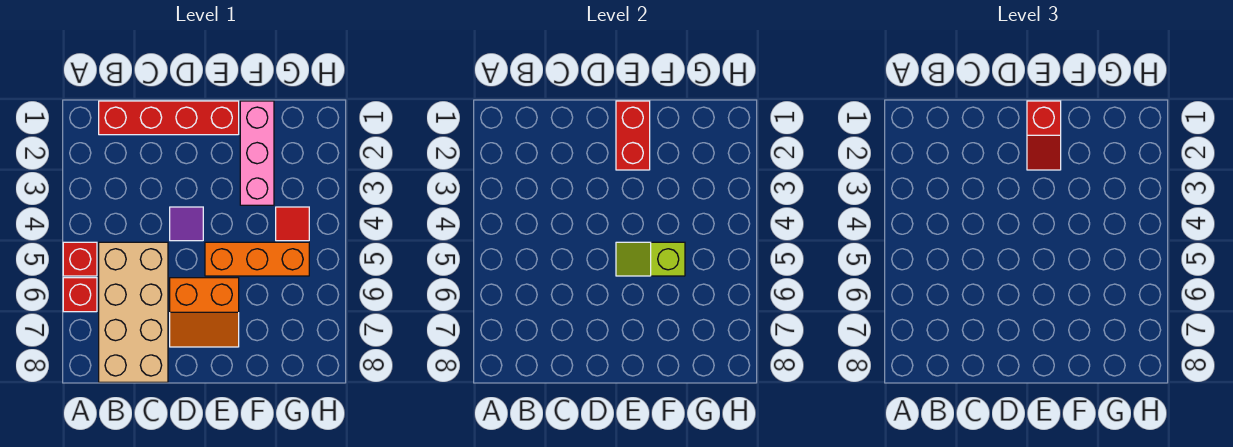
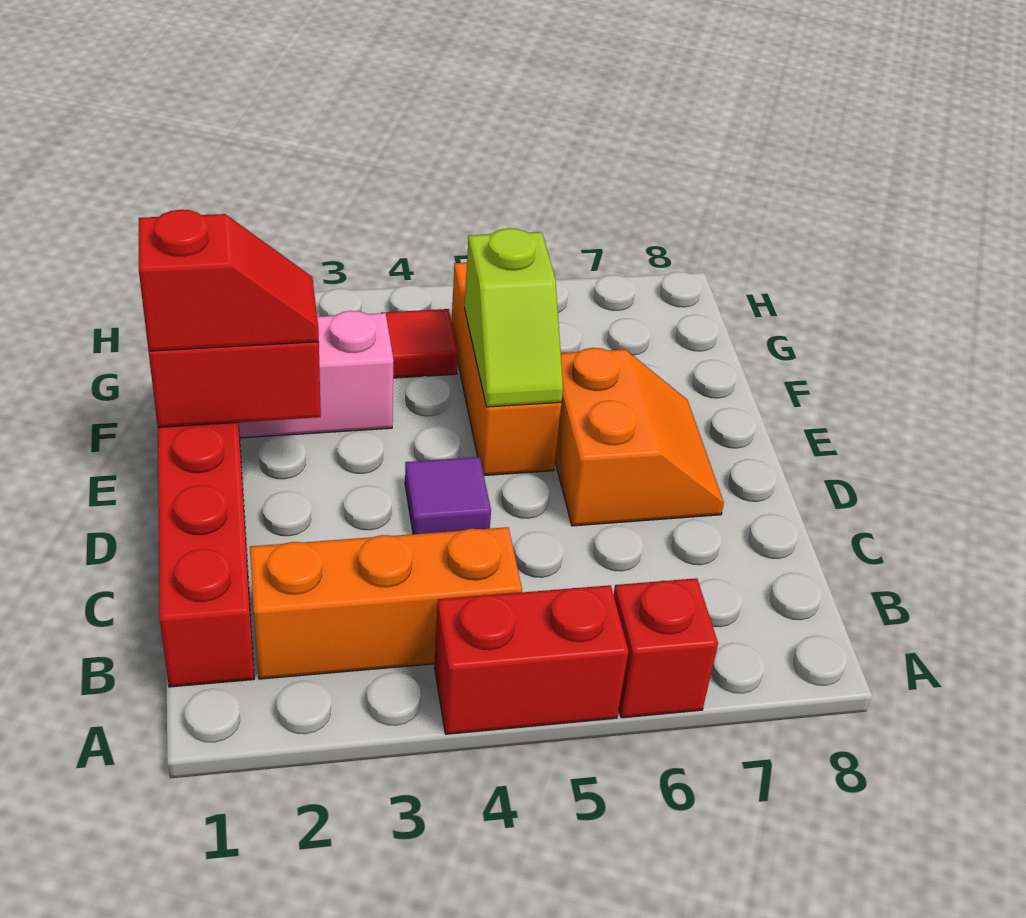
red 1x1 brick [63,242,97,276] -> red 1x2 brick [435,585,629,734]
none -> orange 1x3 brick [250,527,522,679]
tan 2x4 brick [99,242,168,382] -> none

